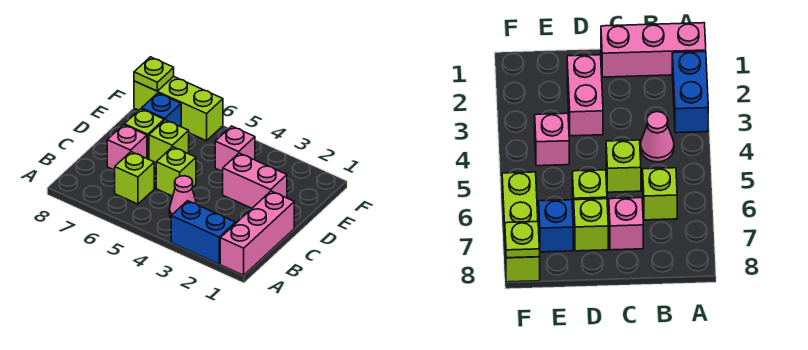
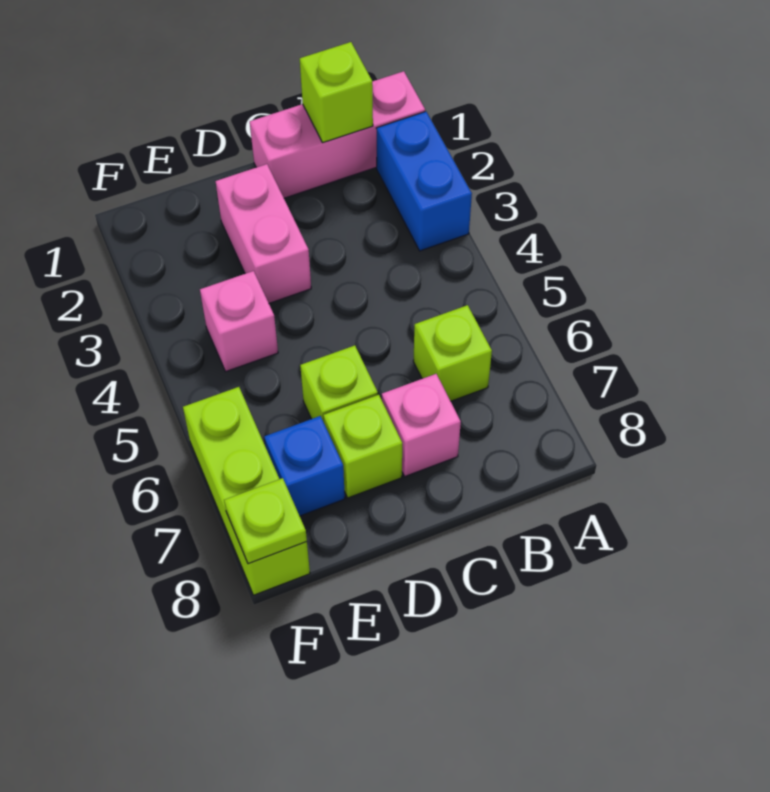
pink 1x1 cone [169,176,196,217] -> none
lime 1x1 brick [156,147,196,196] -> lime 1x1 brick moved to [300,42,373,143]

